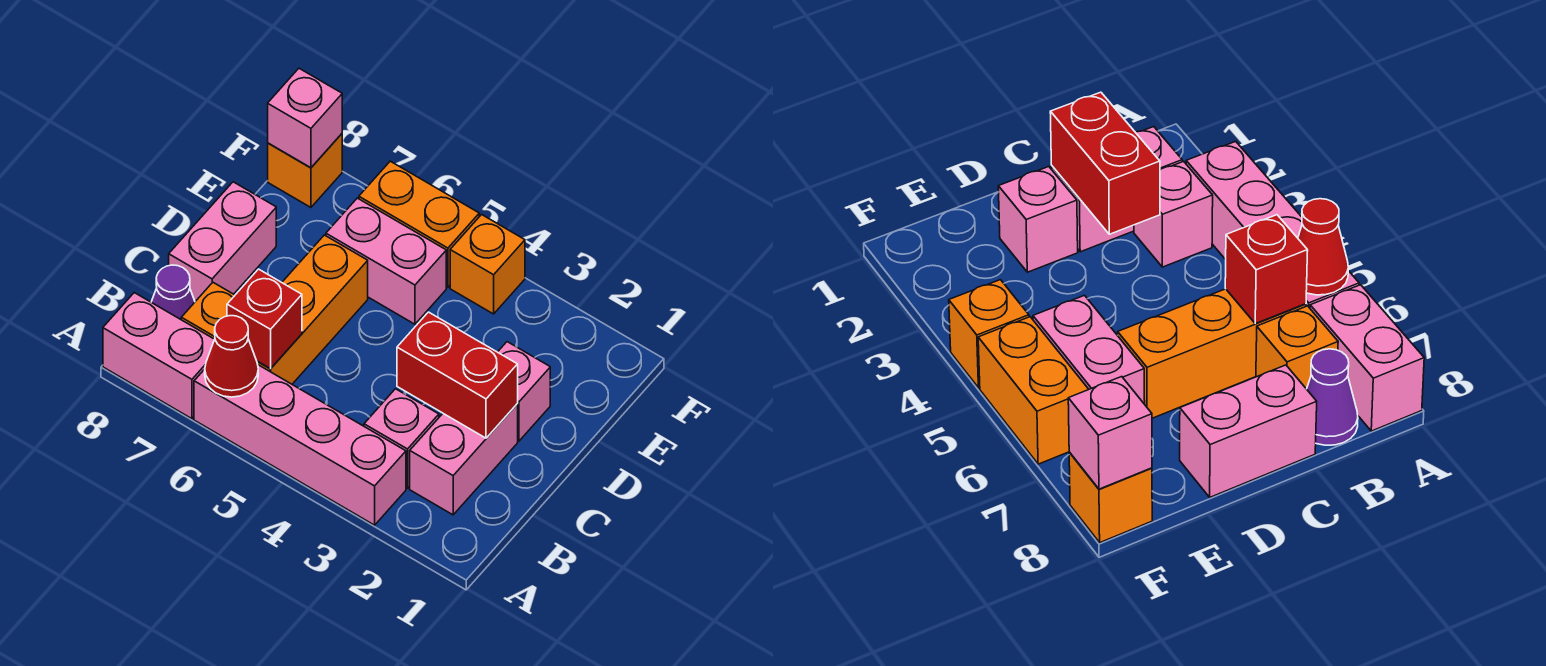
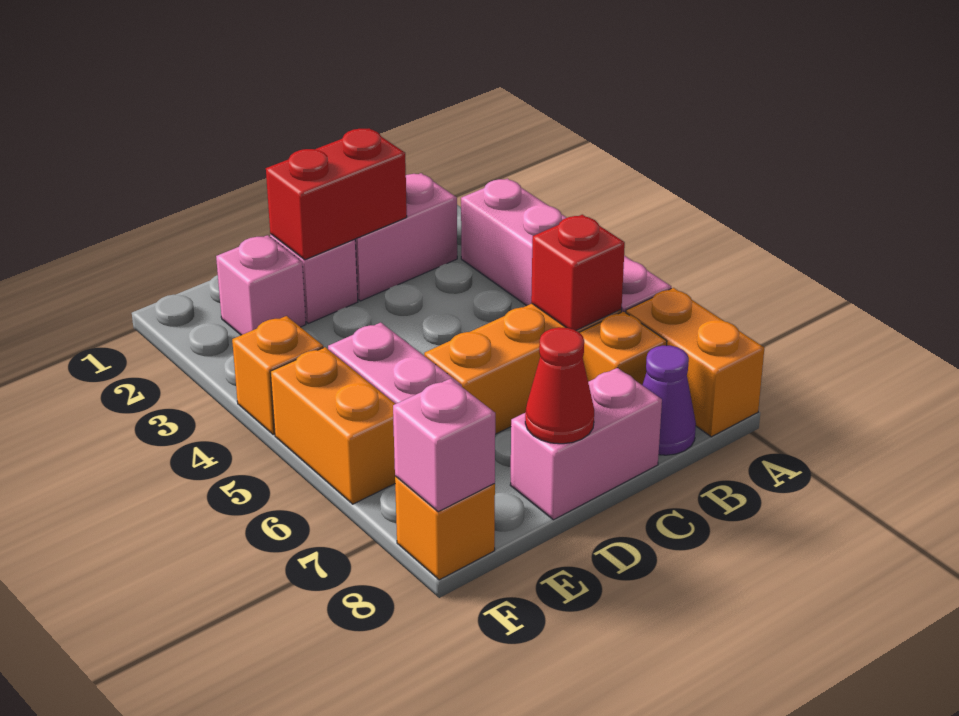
red 1x1 cone [205,316,258,397] -> red 1x1 cone moved to [525,327,594,444]
pink 1x2 brick [103,293,214,419] -> orange 1x2 brick [626,288,764,437]
pink 1x1 brick [364,389,439,488] -> pink 1x1 brick moved to [216,235,306,335]
red 1x2 brick [397,312,518,438] -> red 1x2 brick turned to [266,128,407,260]

